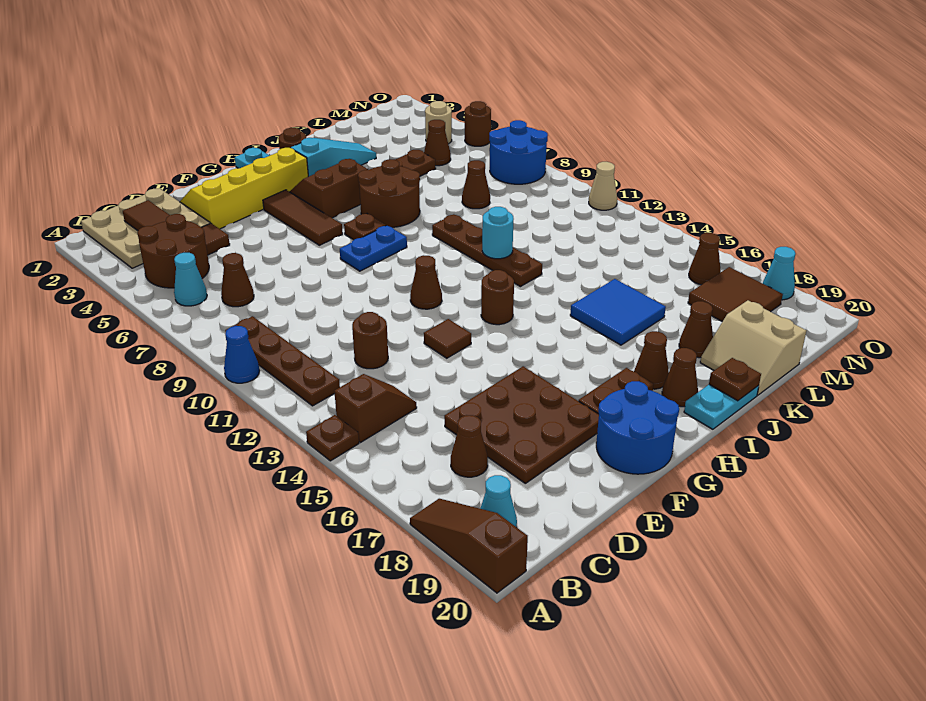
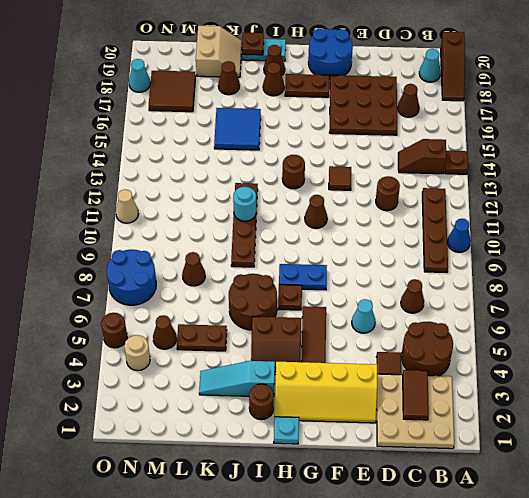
cyan 1x1 cone [174,253,207,306] -> cyan 1x1 cone moved to [352,299,375,333]
brown 1x1 cone [689,233,721,285] -> none

